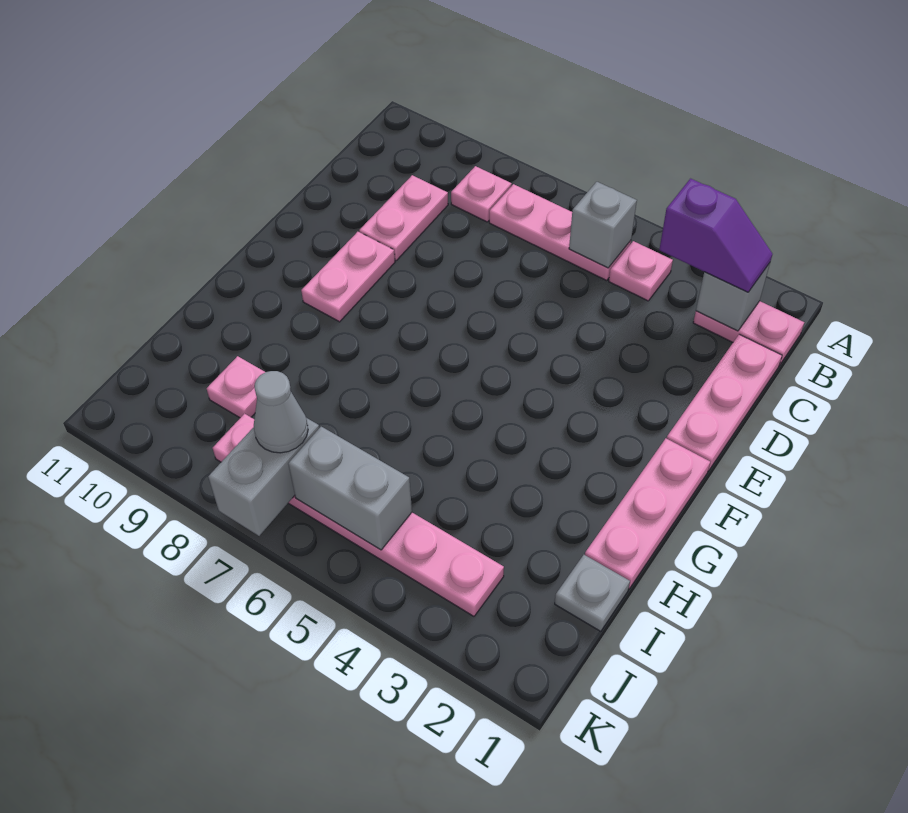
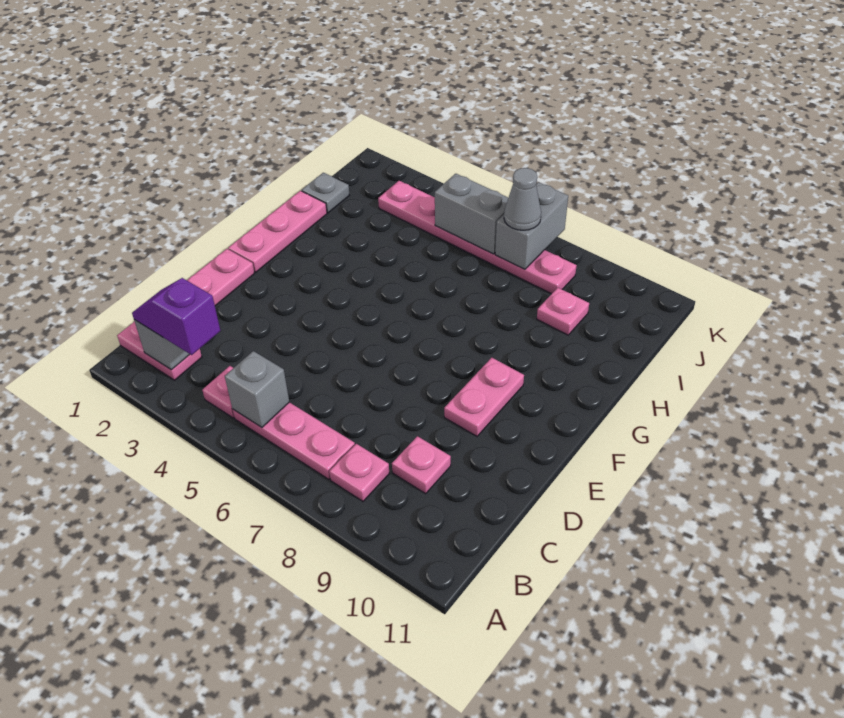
pink 1x2 plate [359,175,448,260] -> pink 1x1 plate [392,436,451,494]

